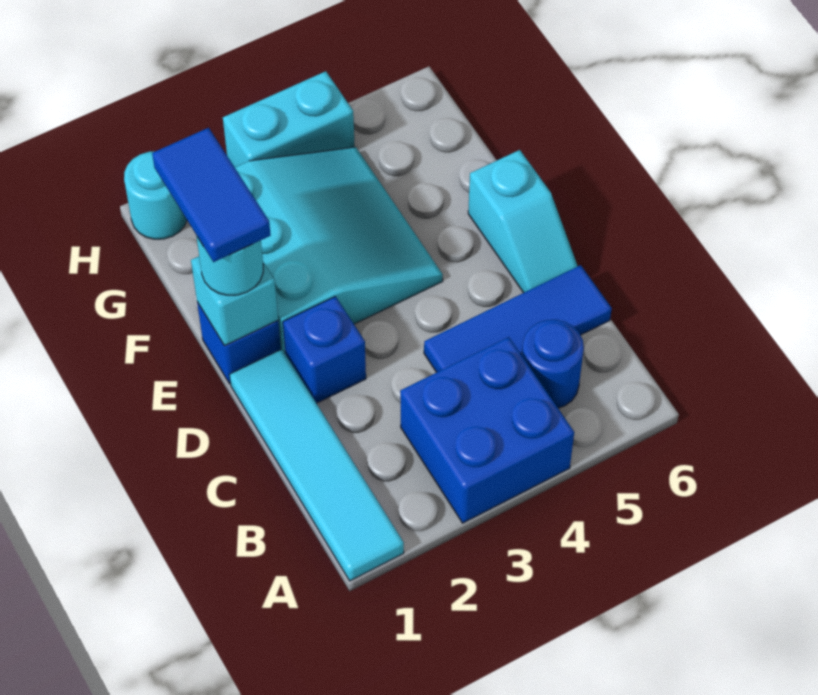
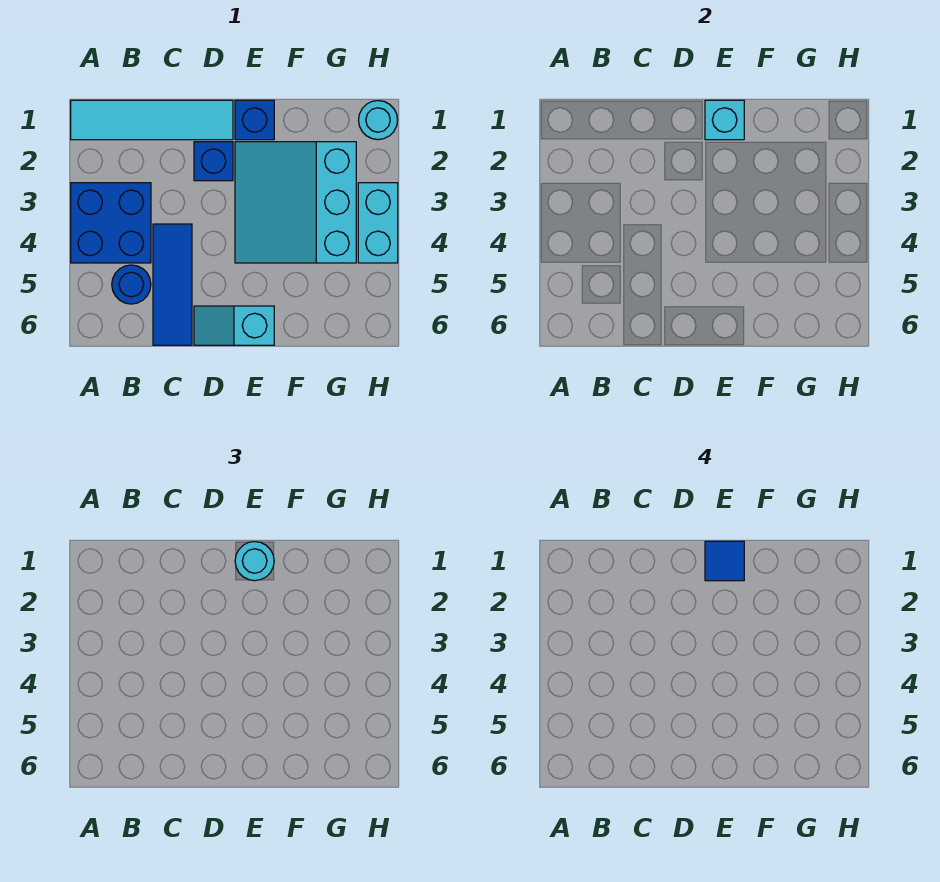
blue 1x2 tile [152,128,271,262] -> blue 1x1 tile [705,541,744,581]
cyan 3x3 slope [235,147,443,353] -> cyan 3x3 slope turned to [235,142,356,263]

